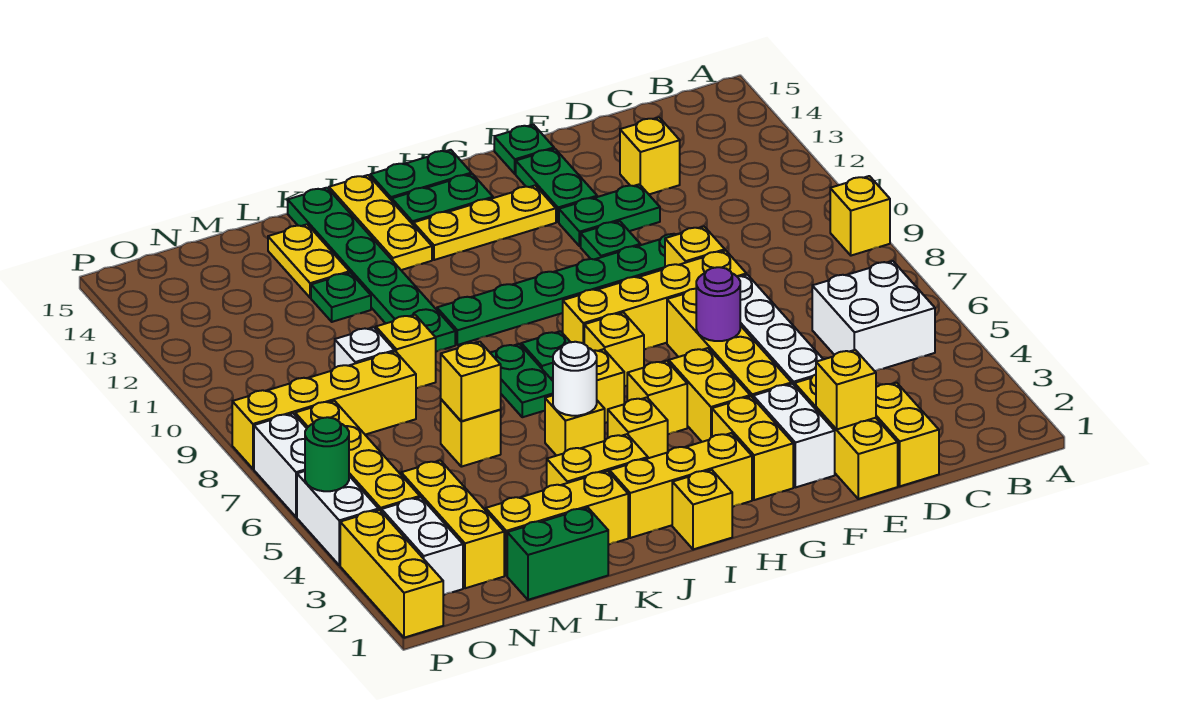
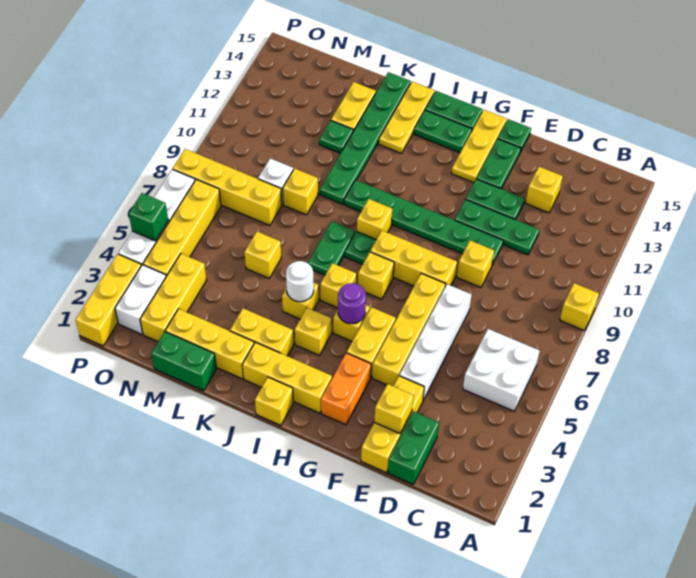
yellow 1x2 brick [876,383,939,486] -> green 1x2 brick [388,411,439,484]
yellow 1x4 brick [563,251,746,350] -> yellow 1x3 brick [370,231,457,286]
white 1x2 brick [753,384,835,487] -> none
purple 1x1 round brick [696,267,740,341] -> purple 1x1 round brick moved to [338,283,366,324]
green 1x1 plate [581,221,640,259] -> green 1x3 plate [455,199,539,255]
yellow 1x2 brick [712,396,793,500] -> orange 1x2 brick [321,353,371,425]
yellow 1x3 plate [413,185,556,260] -> yellow 1x3 plate turned to [451,110,507,183]
yellow 1x1 brick [441,342,501,421] -> yellow 1x1 brick moved to [357,199,392,240]
green 1x1 round brick [305,417,349,491] -> green 1x1 brick [129,193,168,241]

